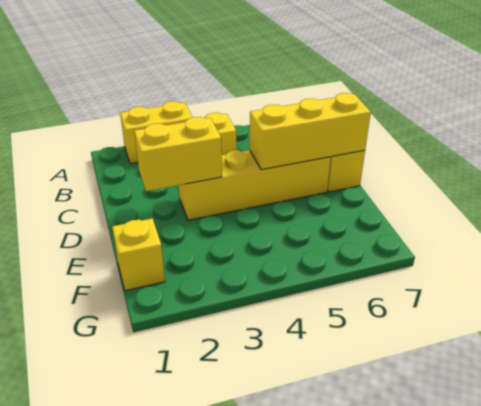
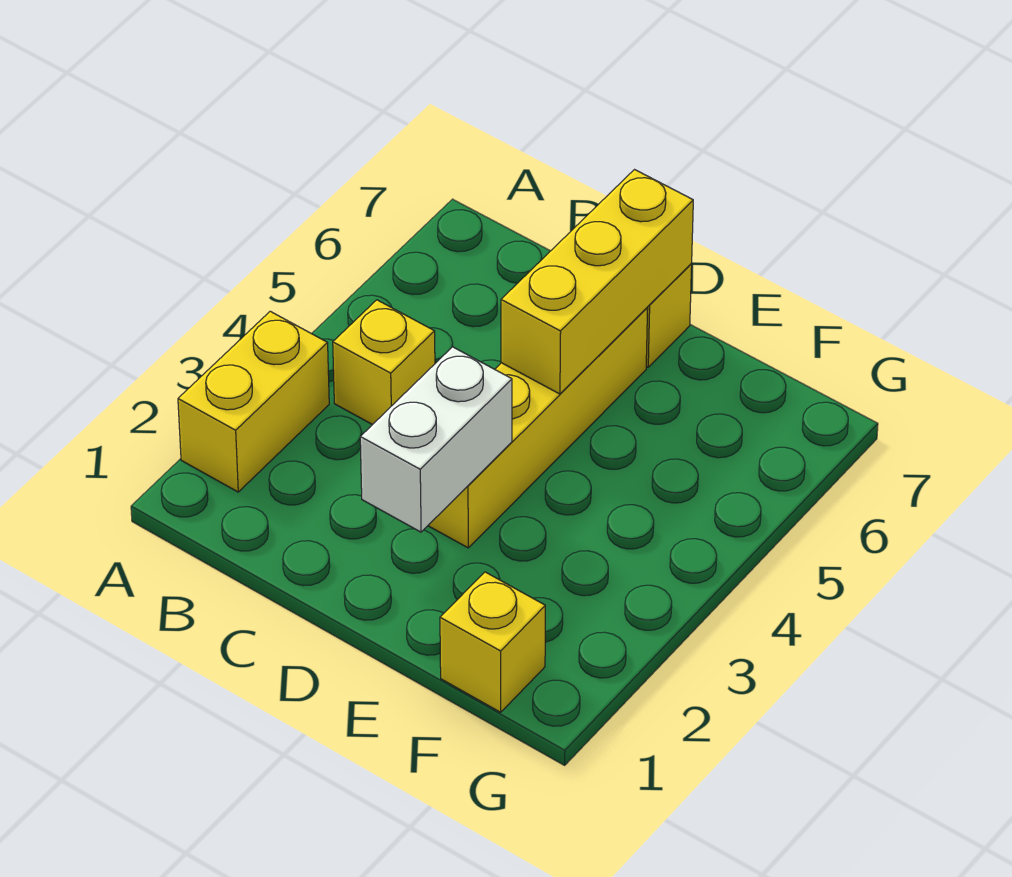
yellow 1x2 brick [134,117,222,191] -> white 1x2 brick [360,347,512,532]

